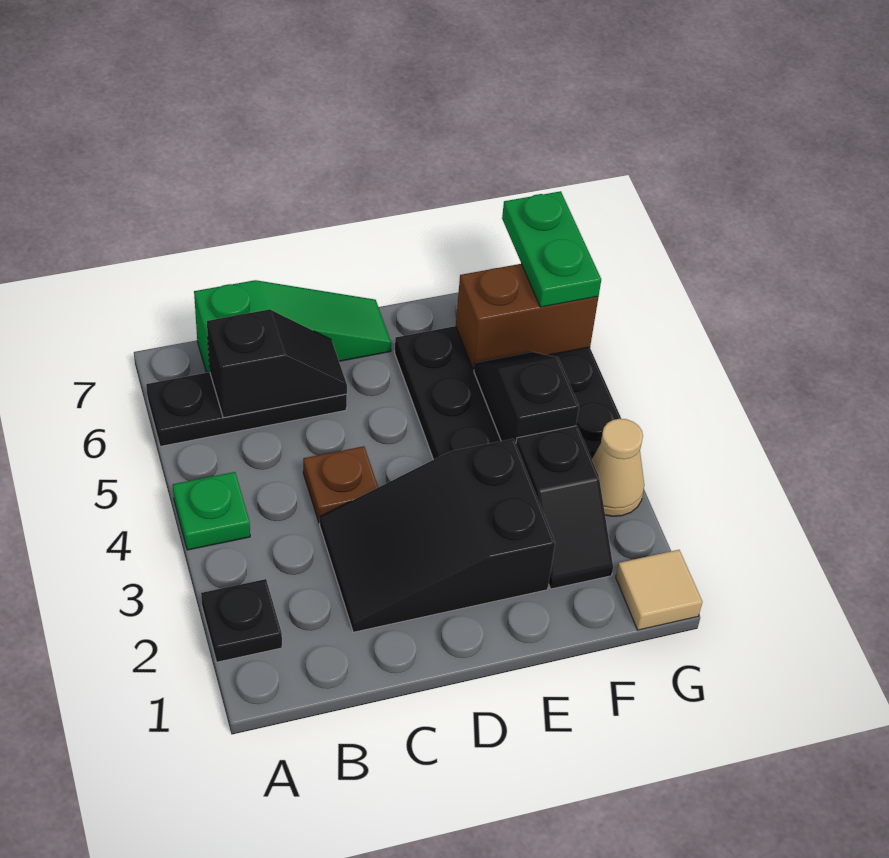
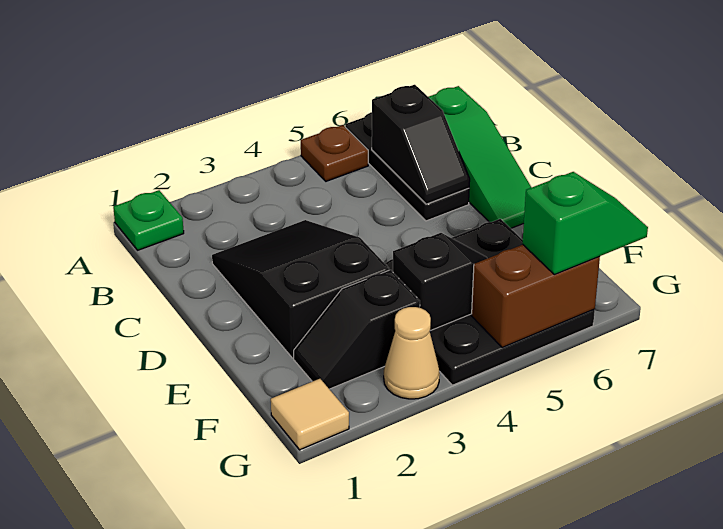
black 1x1 plate [201,579,282,662] -> none
green 1x1 plate [173,472,250,550] -> green 1x1 plate moved to [113,190,184,250]
brown 1x1 plate [303,446,378,523] -> brown 1x1 plate moved to [301,125,368,181]
brown 1x2 brick [456,264,598,370] -> brown 1x2 brick turned to [472,245,600,348]
green 1x2 plate [502,191,601,307] -> green 1x2 slope [522,172,648,275]

